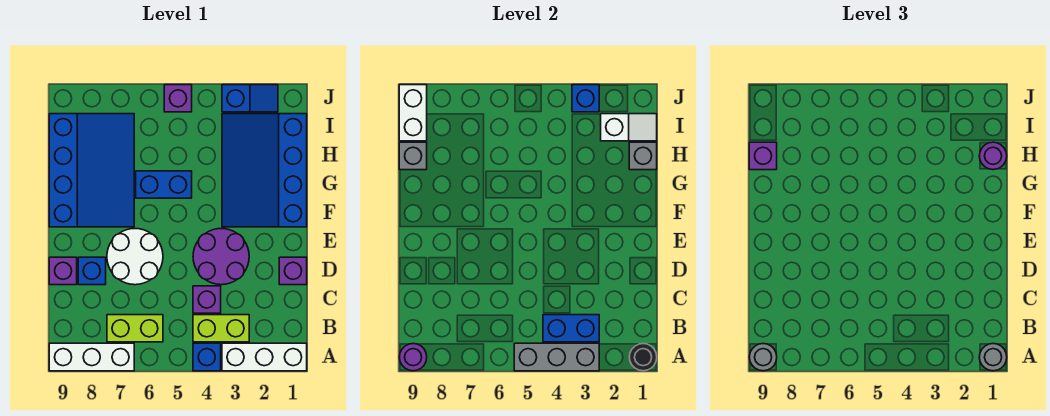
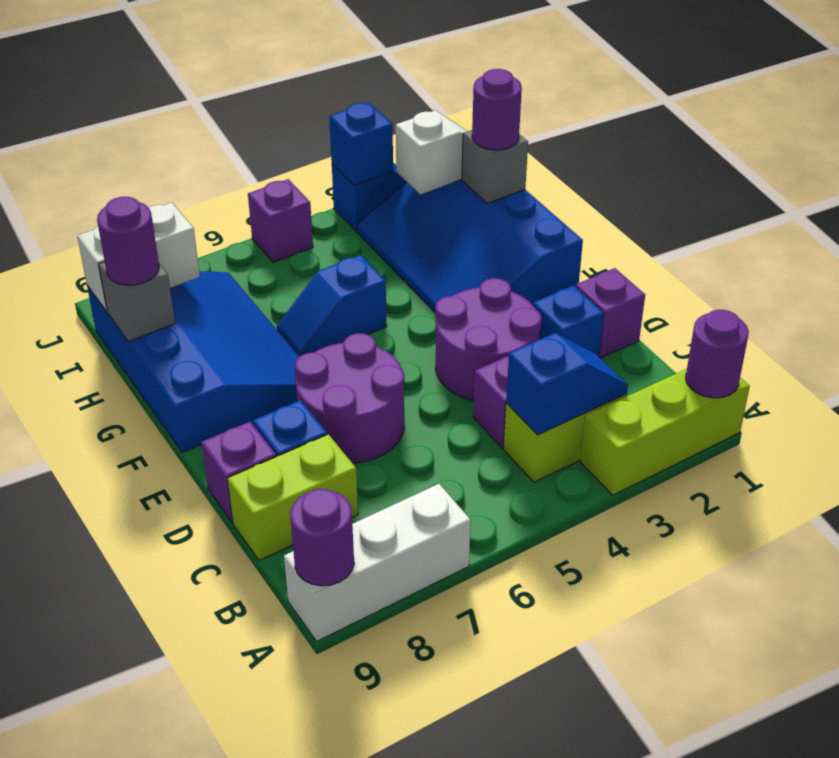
white 1x3 brick [222,343,307,371] -> lime 1x3 brick [581,369,750,495]
black 1x1 round brick [629,344,657,371] -> purple 1x1 round brick [686,310,749,398]
grey 1x1 round brick [979,344,1007,371] -> none
grey 1x3 brick [514,343,599,371] -> none
blue 1x1 brick [193,343,221,371] -> blue 1x1 brick moved to [533,286,604,357]
grey 1x1 round brick [749,344,777,371] -> none
blue 1x2 brick [543,315,599,342] -> blue 1x2 slope [506,333,628,435]
lime 1x2 brick [107,315,163,342] -> lime 1x2 brick moved to [228,434,358,560]
white 2x2 round brick [107,229,163,285] -> purple 2x2 round brick [295,333,405,463]
blue 1x2 brick [136,171,192,198] -> blue 1x2 slope [277,255,387,357]
purple 1x1 brick [749,142,777,170] -> purple 1x1 round brick [97,197,159,285]
white 1x2 brick [399,85,427,141] -> white 1x2 brick turned to [77,203,200,311]

